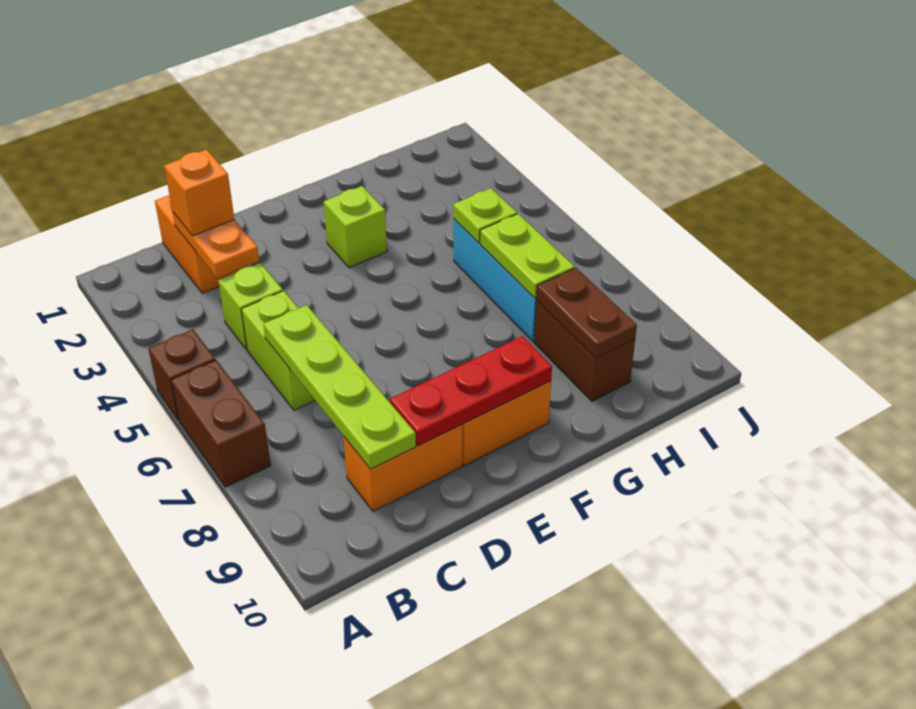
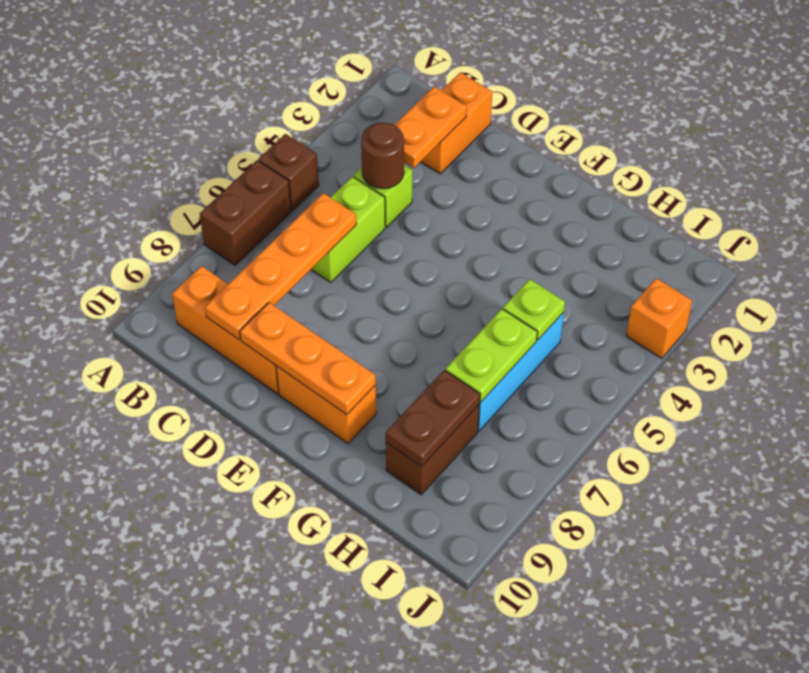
orange 1x1 brick [164,150,234,236] -> orange 1x1 brick moved to [626,278,692,358]
none -> brown 1x1 round brick [361,123,404,189]
lime 1x4 plate [263,305,416,469] -> orange 1x4 plate [205,193,357,339]
orange 1x2 brick [343,425,462,511] -> orange 1x3 brick [172,266,279,394]
red 1x3 plate [390,336,552,446] -> orange 1x3 plate [240,303,376,415]
lime 1x1 brick [324,186,387,268] -> none

